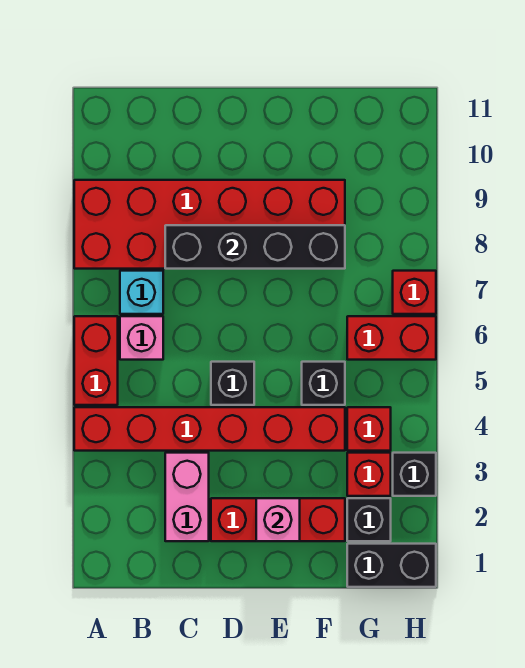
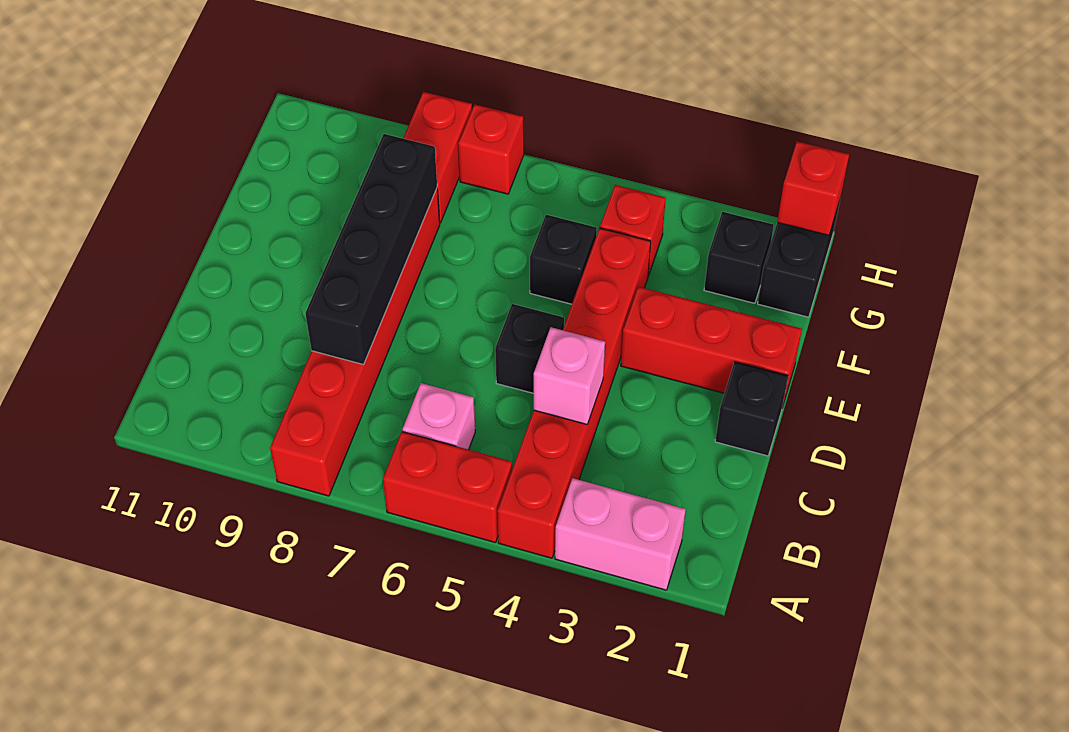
red 2x6 brick [74,180,345,269] -> red 1x6 brick [270,189,440,496]
cyan 1x1 brick [120,271,163,314] -> none
pink 1x2 brick [165,453,209,541] -> pink 1x2 brick moved to [555,478,686,590]
red 1x3 brick [211,498,345,541] -> red 1x3 brick turned to [621,287,802,407]
pink 1x1 brick [256,498,300,541] -> pink 1x1 brick moved to [534,327,605,424]
red 1x1 brick [347,453,391,496] -> red 1x1 brick moved to [777,141,849,235]
red 1x2 brick [347,316,436,360] -> red 1x2 brick moved to [403,92,472,223]
black 1x1 brick [393,453,436,496] -> black 1x1 brick moved to [715,362,788,456]

